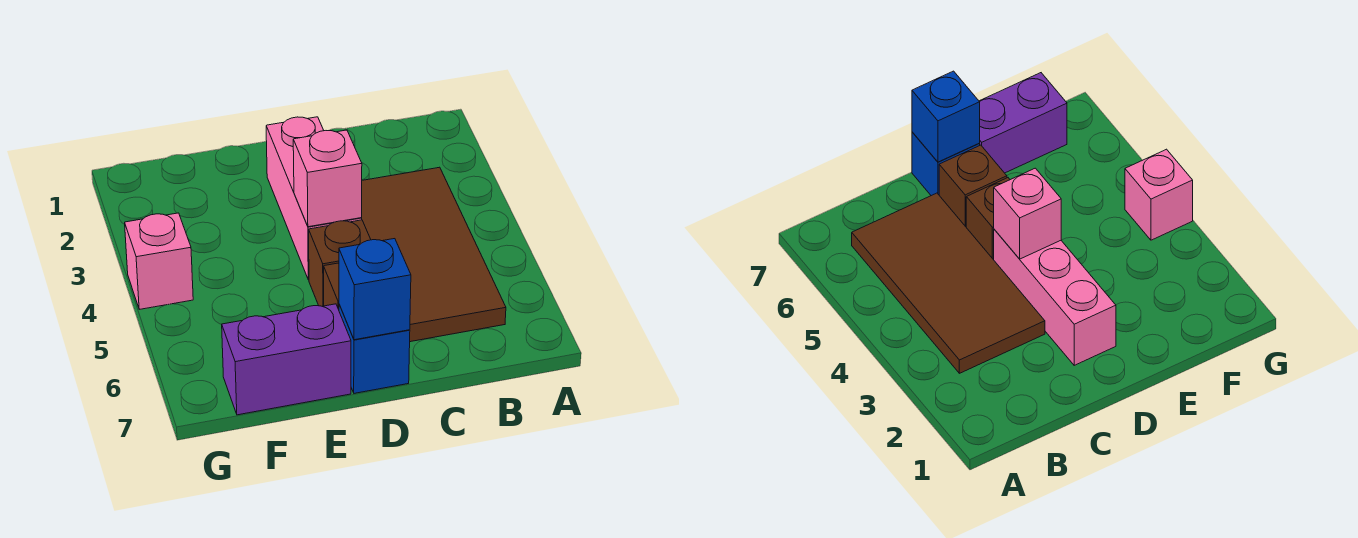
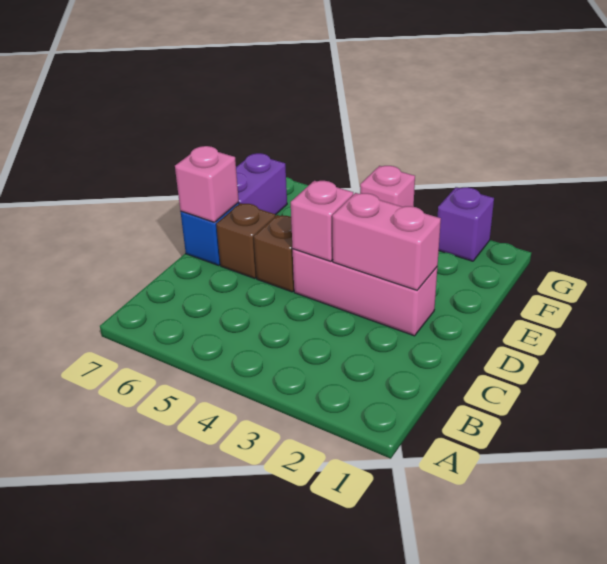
brown 2x4 tile [362,167,506,342] -> none
none -> pink 1x2 brick [332,193,441,290]
blue 1x1 brick [339,239,411,340] -> pink 1x1 brick [175,146,239,222]
none -> purple 1x1 brick [438,187,494,261]

